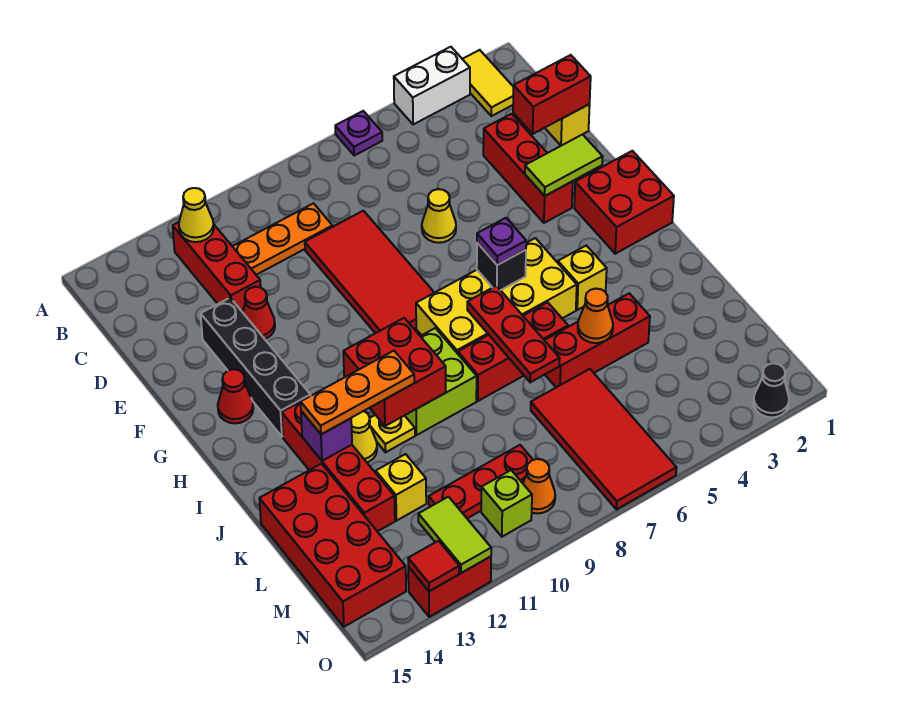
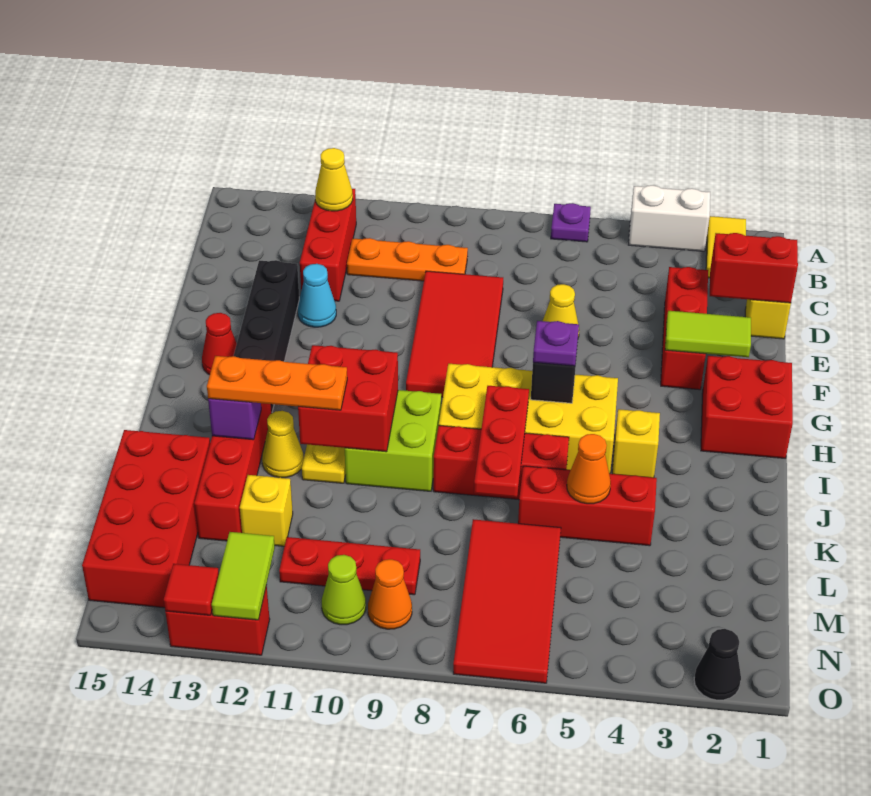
red 1x1 cone [243,287,275,339] -> cyan 1x1 cone [298,264,336,327]
lime 1x1 brick [481,470,532,537] -> lime 1x1 cone [322,555,366,625]

